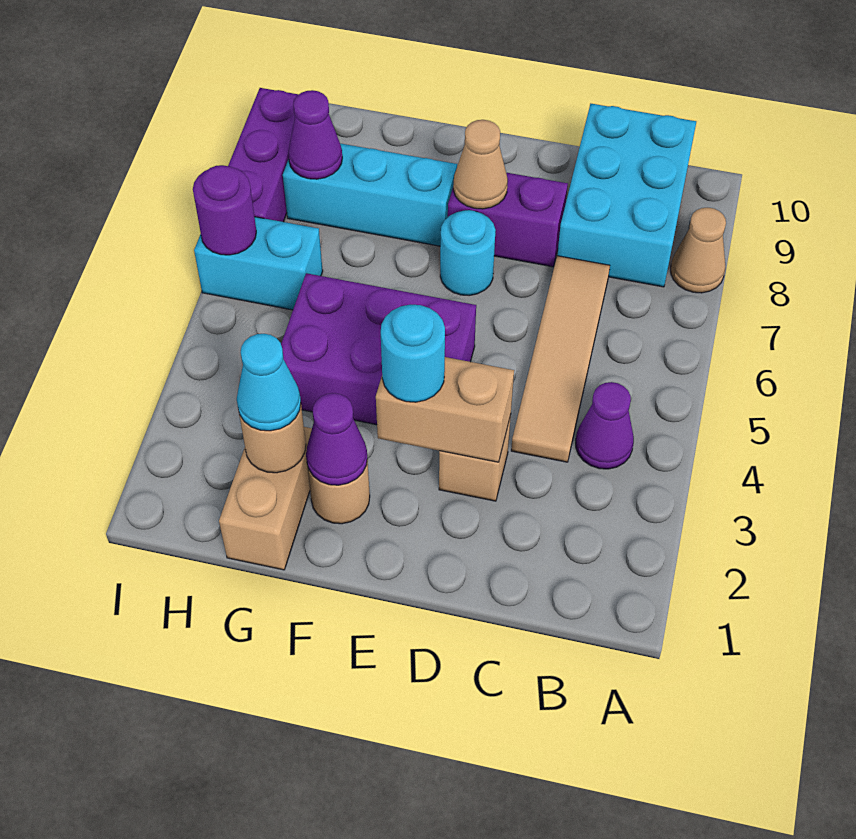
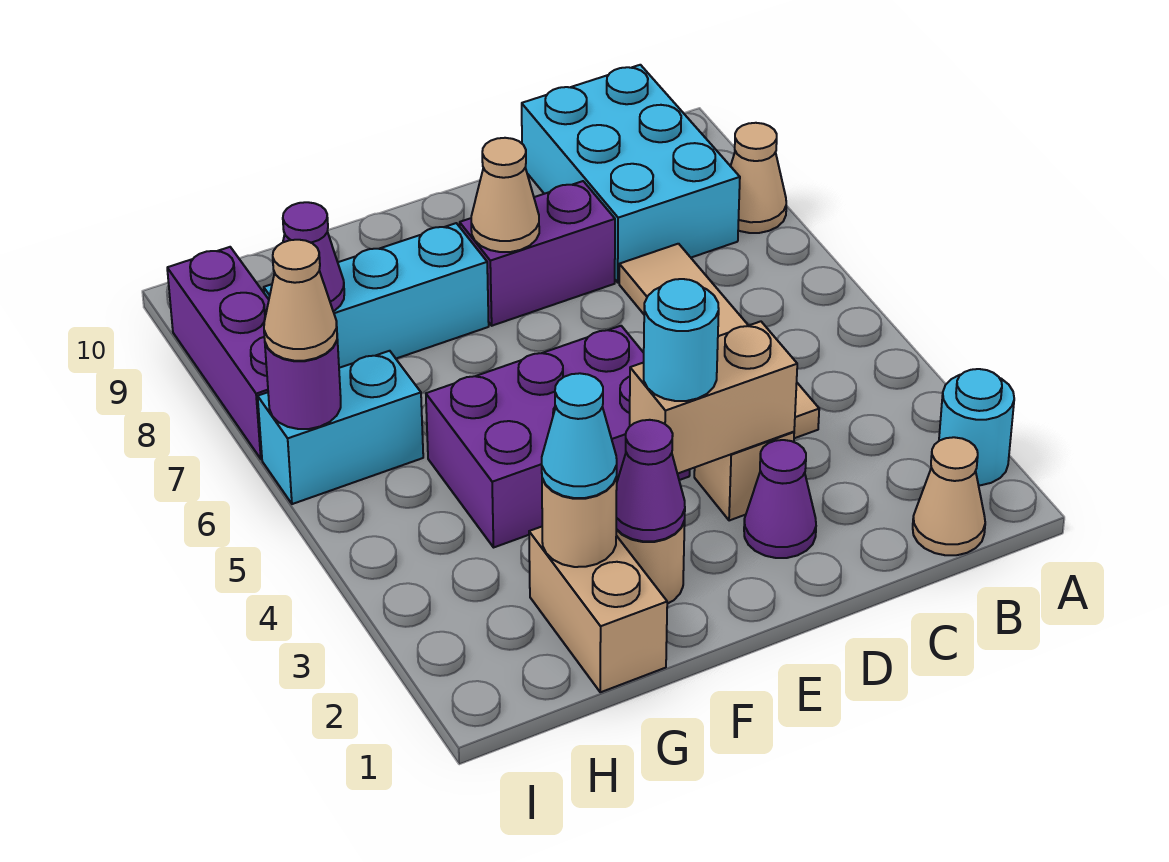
none -> tan 1x1 cone [913,437,985,555]
purple 1x1 cone [576,382,634,469] -> purple 1x1 cone moved to [744,440,816,558]
cyan 1x1 round brick [440,210,496,295] -> cyan 1x1 round brick moved to [939,369,1014,485]
none -> tan 1x1 cone [264,240,337,361]

